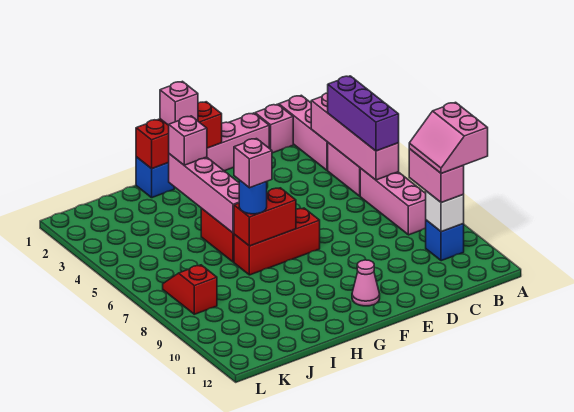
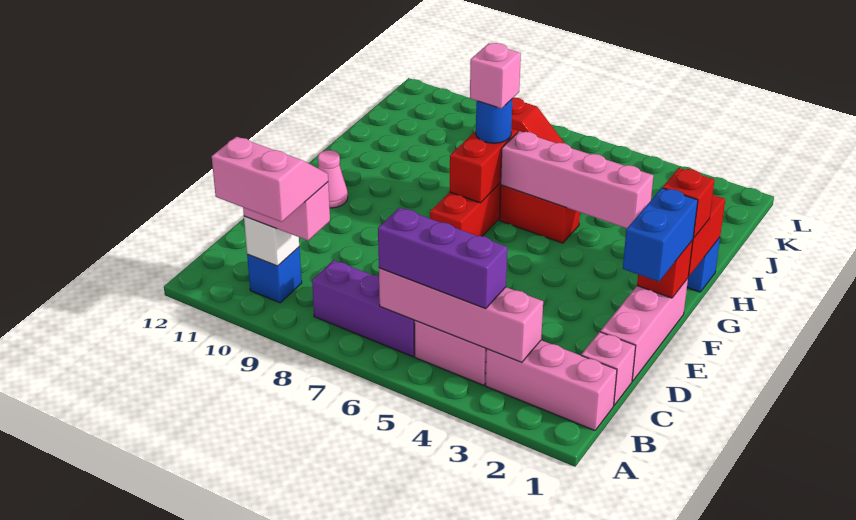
pink 1x3 brick [360,168,426,235] -> purple 1x3 brick [312,260,415,357]
none -> blue 1x2 brick [623,188,698,282]
pink 1x1 brick [160,81,198,125] -> red 1x1 brick [663,168,715,238]
pink 1x1 brick [169,116,207,165] -> none

